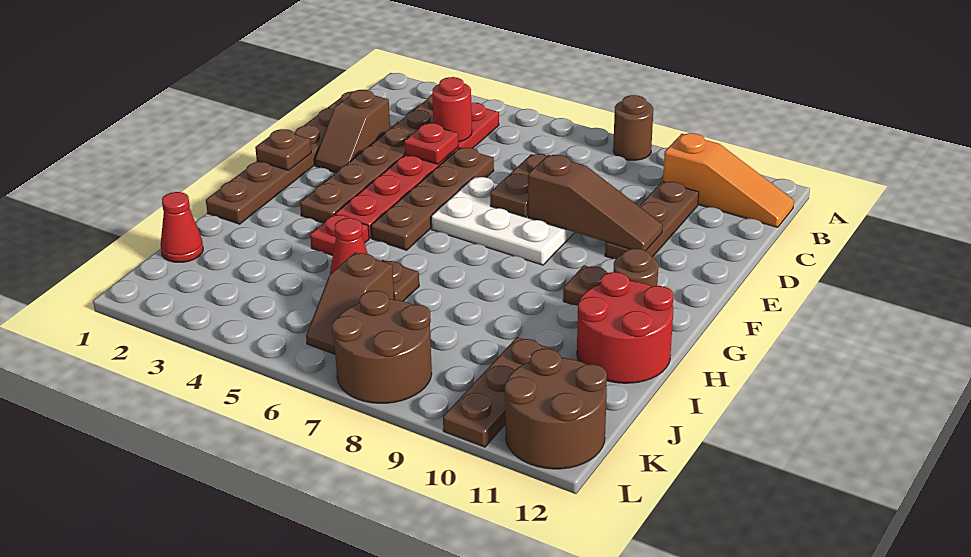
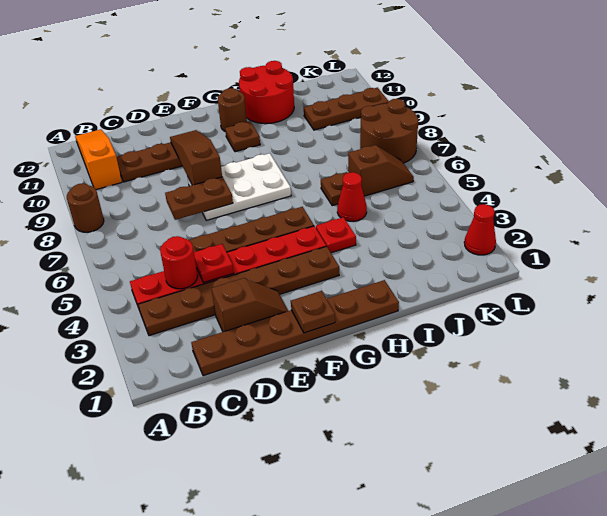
white 2x3 plate [431,177,575,265] -> white 2x3 plate turned to [188,153,291,220]
red 1x1 cone [160,192,203,262] -> red 1x1 cone moved to [464,204,496,255]
brown 2x2 round brick [505,349,607,469] -> none

